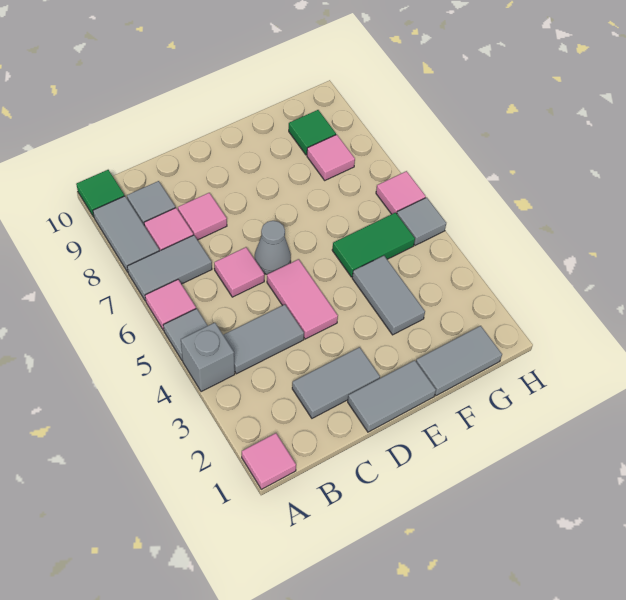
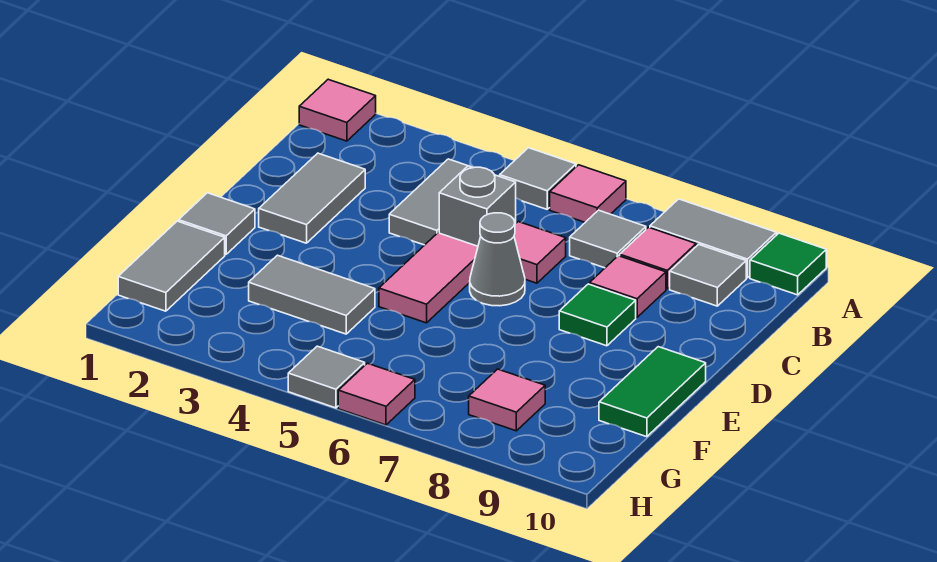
grey 1x1 brick [181,323,235,392] -> grey 1x1 brick moved to [439,166,516,246]
grey 1x2 tile [127,235,212,301] -> grey 1x1 tile [570,210,646,268]
grey 1x2 tile [348,360,436,432] -> grey 1x1 tile [179,193,255,254]
pink 1x2 tile [267,259,338,339] -> pink 1x2 tile turned to [379,233,478,323]
green 1x2 tile [332,212,415,277] -> green 1x2 tile moved to [599,347,706,437]
green 1x1 tile [289,110,336,155] -> green 1x1 tile moved to [559,284,636,346]

